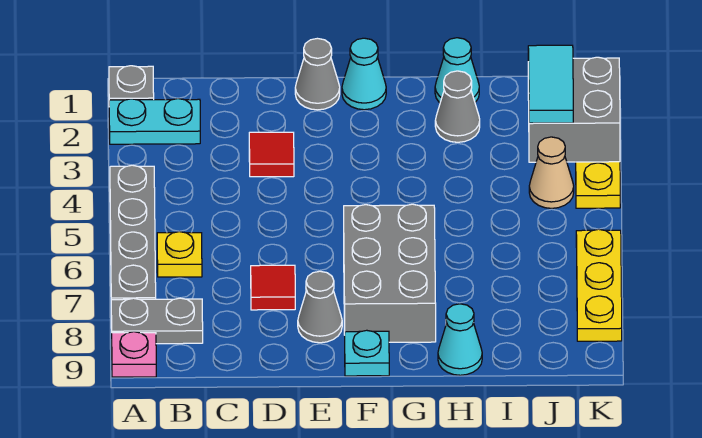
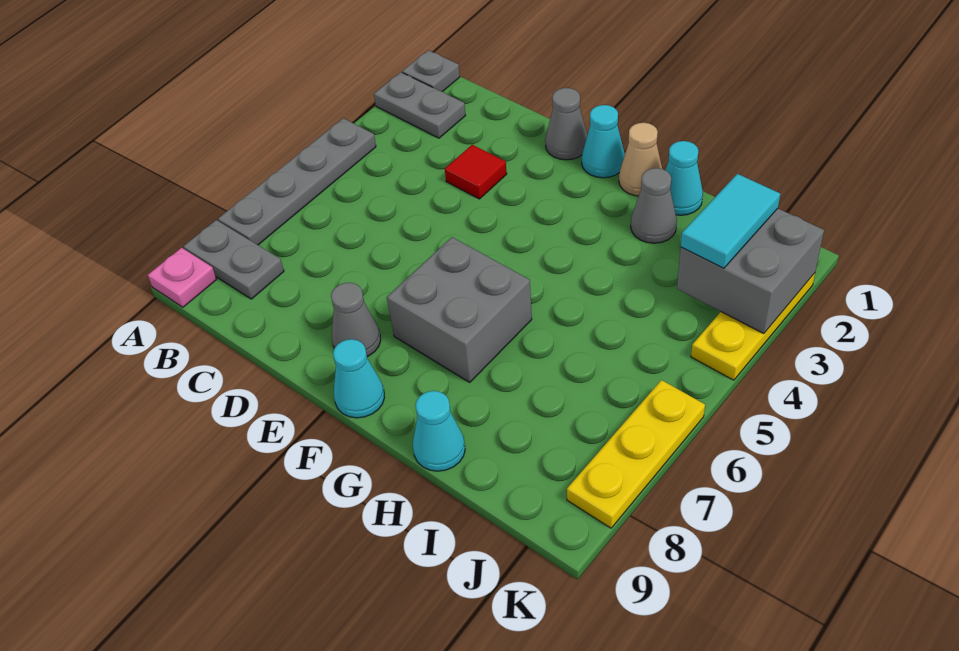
cyan 1x2 plate [109,99,200,144] -> grey 1x2 plate [374,72,465,138]
yellow 1x1 plate [157,232,202,277] -> none
red 1x1 tile [251,265,295,310] -> none
grey 2x3 brick [344,204,436,342] -> grey 2x2 brick [387,237,532,382]
cyan 1x1 plate [345,330,389,376] -> cyan 1x1 cone [333,339,385,418]
tan 1x1 cone [529,137,574,208] -> tan 1x1 cone moved to [619,123,662,196]

